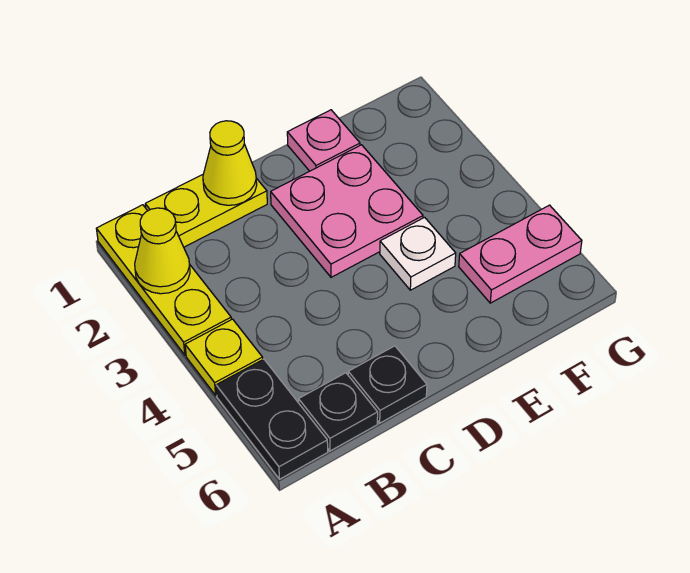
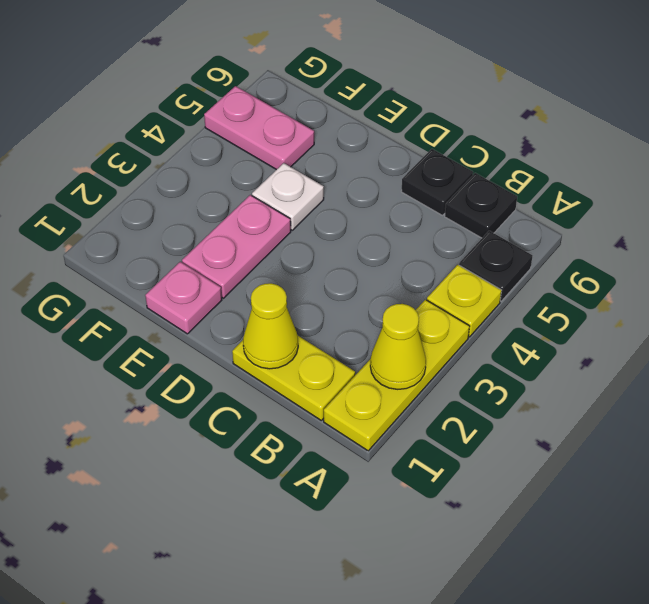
black 1x2 plate [216,359,328,479] -> black 1x1 plate [459,231,533,301]
pink 2x2 plate [271,145,423,277] -> pink 1x2 plate [182,195,291,298]

